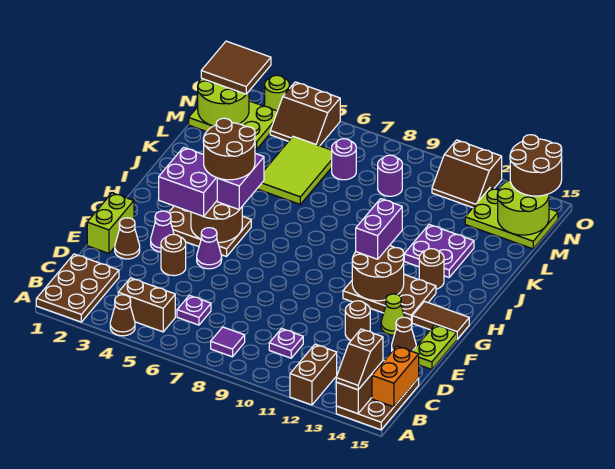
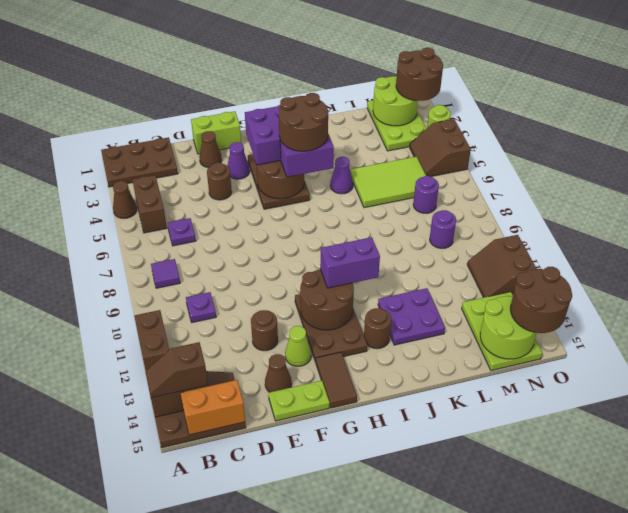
brown 1x2 brick [290,344,337,405] -> brown 1x2 brick turned to [134,310,169,370]
purple 1x1 cone [197,228,222,269] -> purple 1x1 cone moved to [330,157,353,194]
brown 2x2 tile [201,41,271,94] -> brown 2x2 round brick [396,48,443,101]

